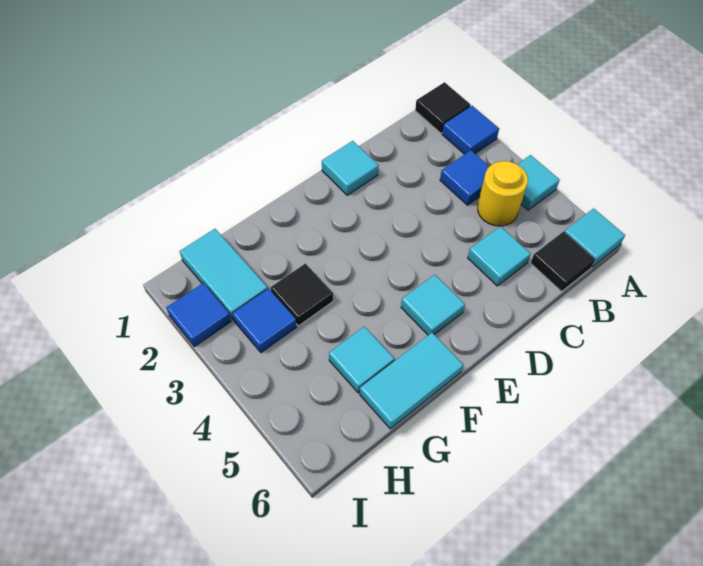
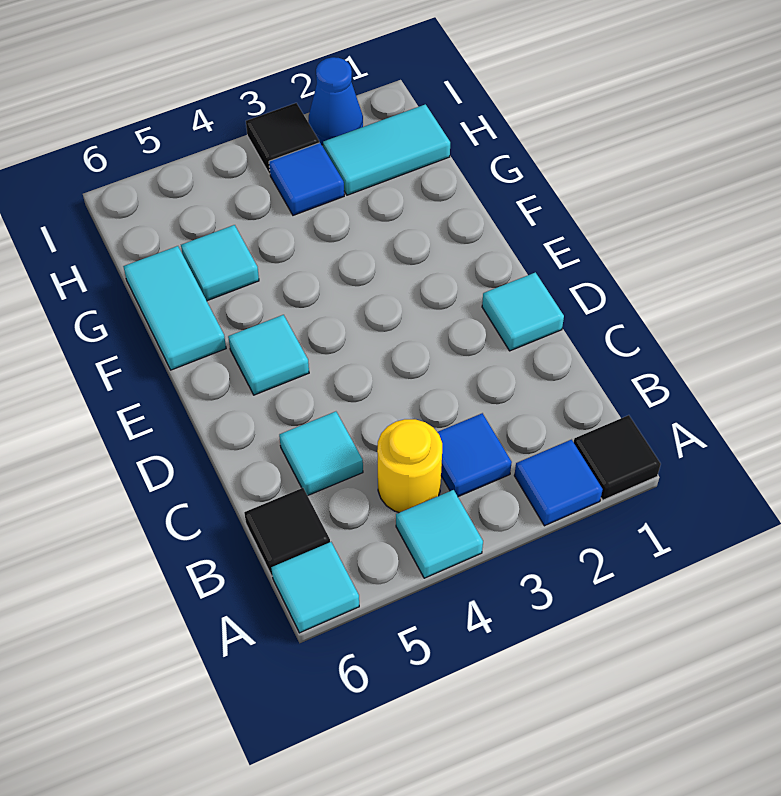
black 1x1 tile [271,264,333,326] -> black 1x1 tile moved to [246,103,319,174]
blue 1x1 tile [166,283,231,347] -> blue 1x1 cone [308,57,363,145]

